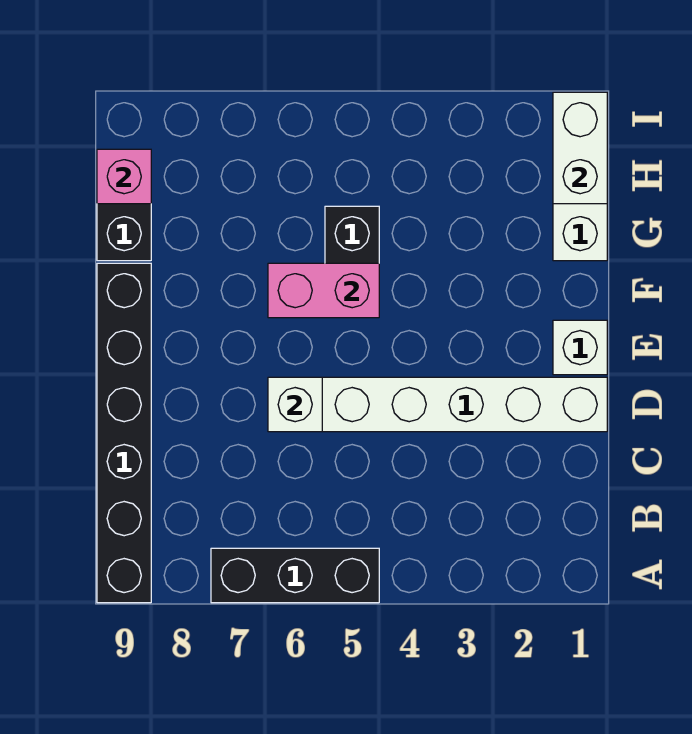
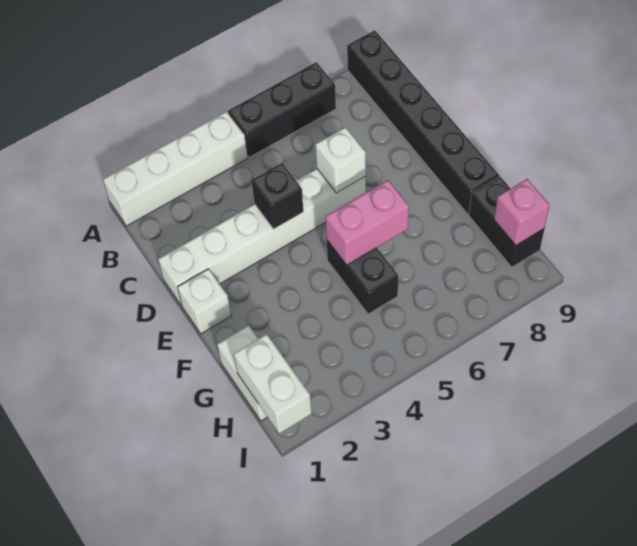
none -> white 1x4 brick [103,112,248,226]
none -> black 1x1 brick [251,163,304,229]

